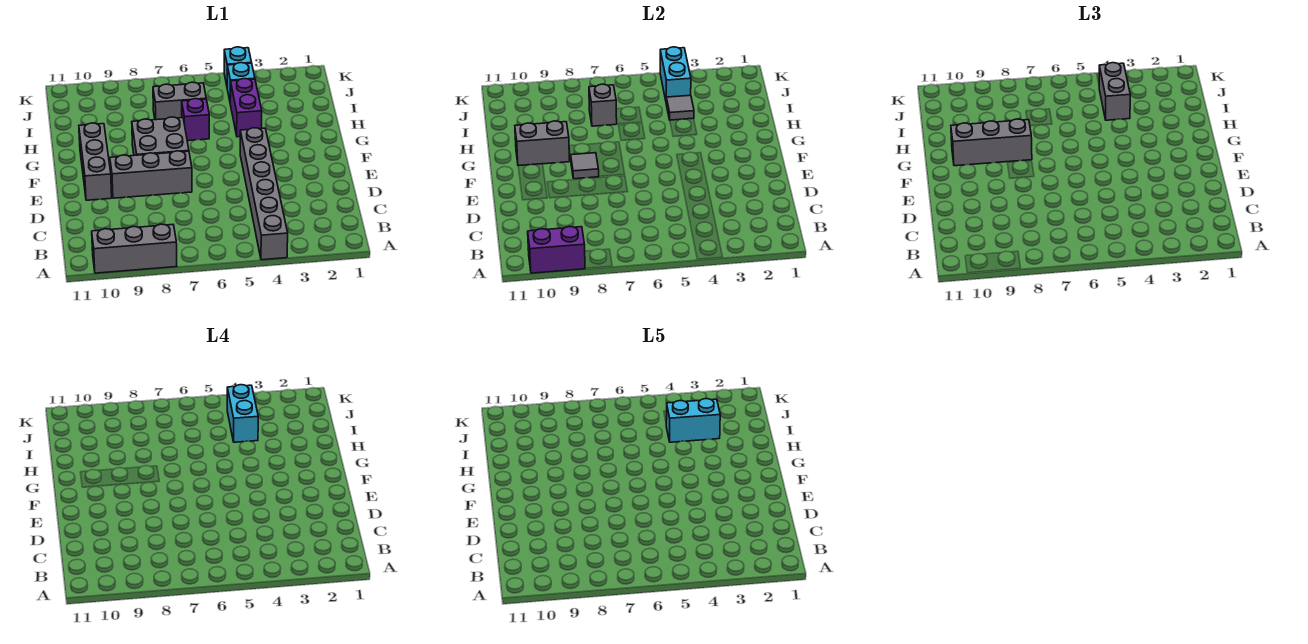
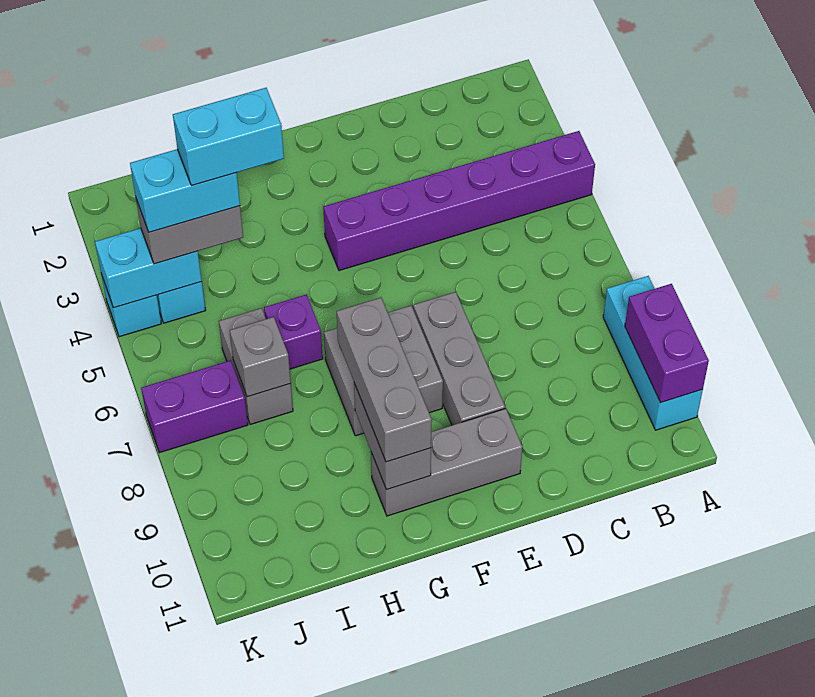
grey 1x6 brick [240,128,288,260] -> purple 1x6 brick [323,131,595,271]
grey 1x3 brick [92,224,177,273] -> cyan 1x3 brick [603,276,703,430]
grey 1x1 tile [571,153,599,179] -> none
purple 1x2 brick [230,79,262,137] -> purple 1x2 brick moved to [141,360,248,453]
cyan 1x2 brick [666,399,720,442] -> cyan 1x2 brick turned to [173,88,284,185]
grey 1x1 tile [666,95,694,120] -> none

